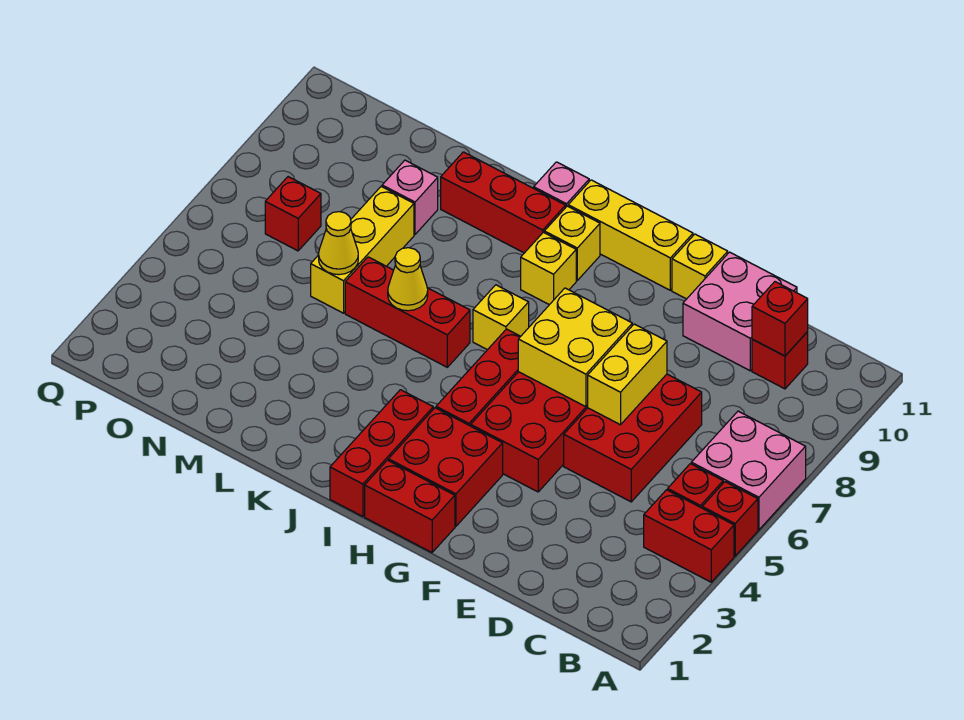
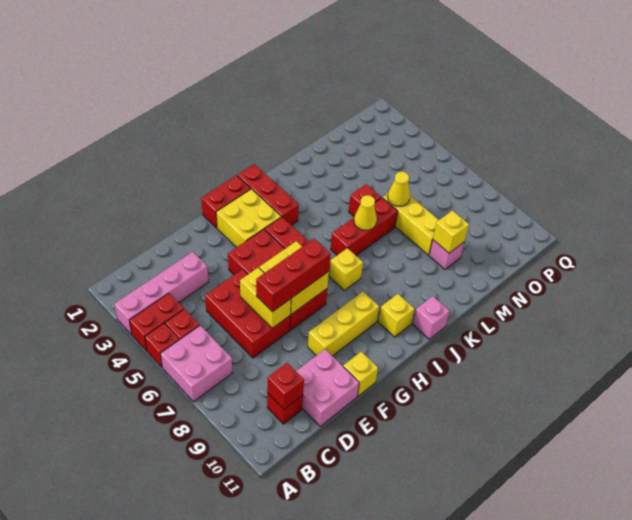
none -> pink 1x4 brick [114,252,208,335]
red 2x2 brick [388,408,503,526] -> yellow 2x2 brick [216,189,281,247]
yellow 1x3 brick [568,180,693,290] -> yellow 1x3 brick moved to [308,292,379,356]
yellow 1x1 brick [521,232,576,305] -> yellow 1x1 brick moved to [433,211,469,253]
red 1x3 brick [441,152,565,253] -> red 1x3 brick moved to [256,239,331,312]
red 1x1 brick [265,177,321,251] -> red 1x1 brick moved to [349,184,381,217]

